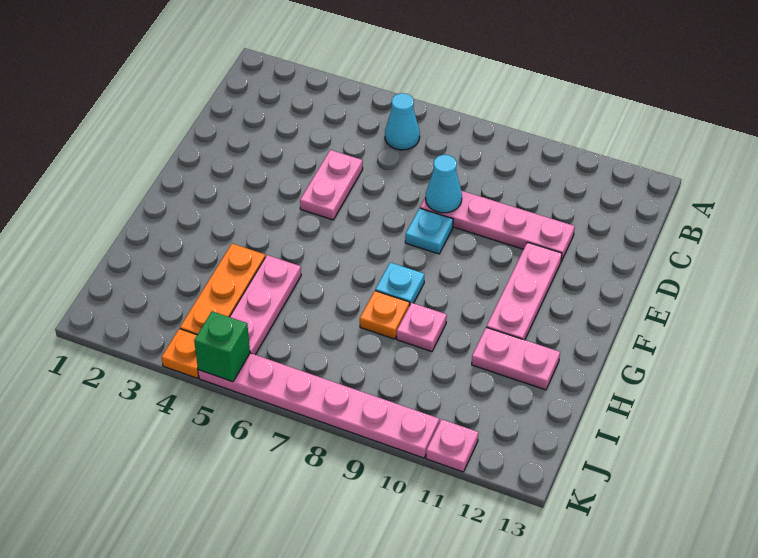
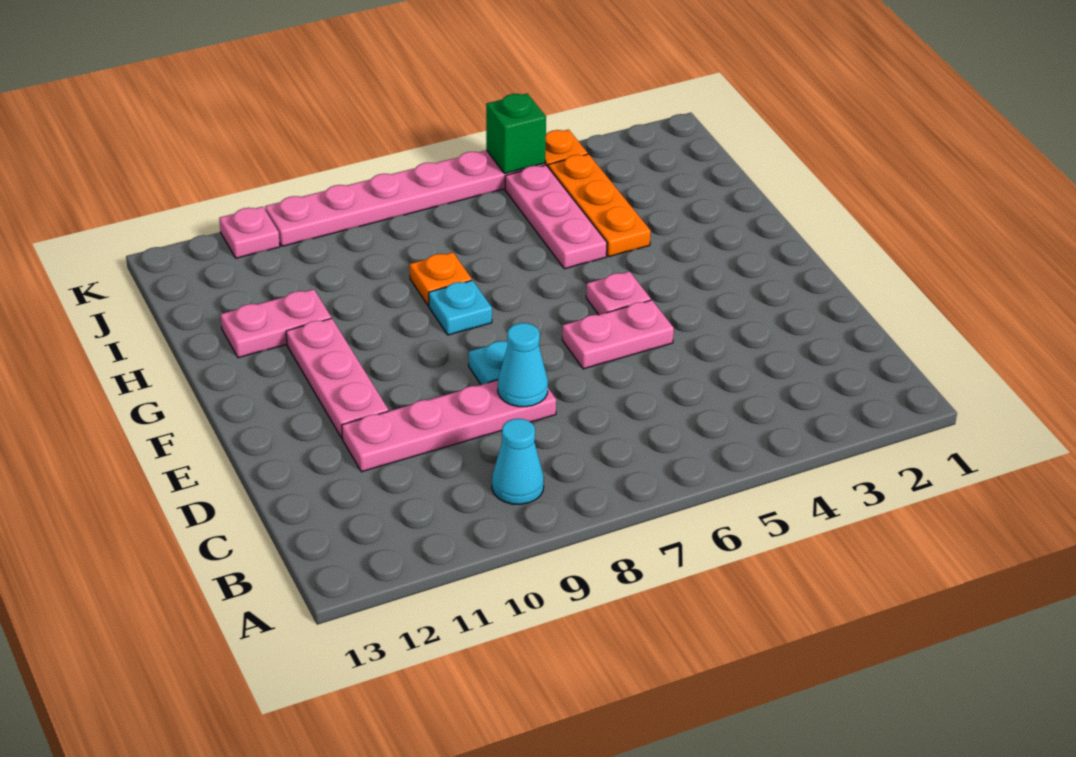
cyan 1x1 cone [385,93,420,150] -> cyan 1x1 cone moved to [492,419,544,504]
pink 1x2 plate [300,150,363,220] -> pink 1x2 plate turned to [562,300,674,369]
pink 1x1 plate [397,303,447,352] -> pink 1x1 plate moved to [586,271,651,315]

